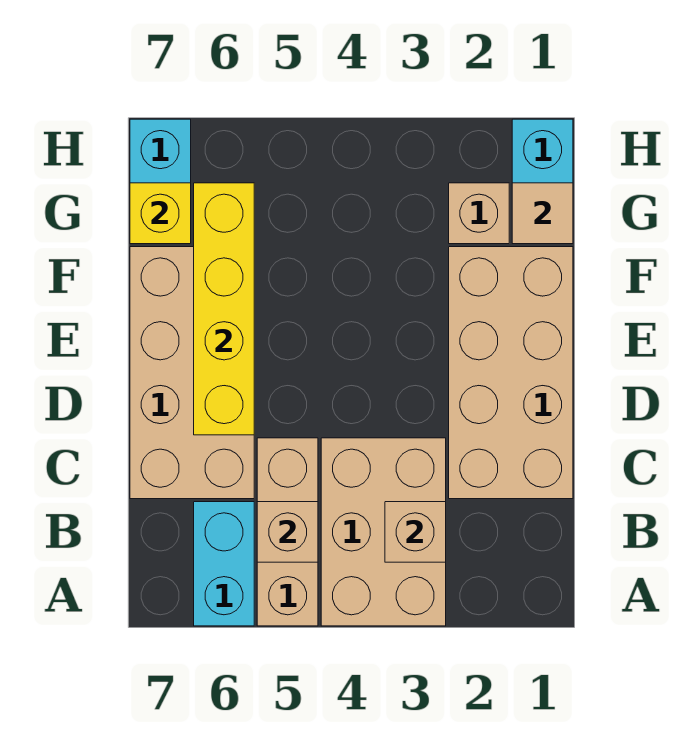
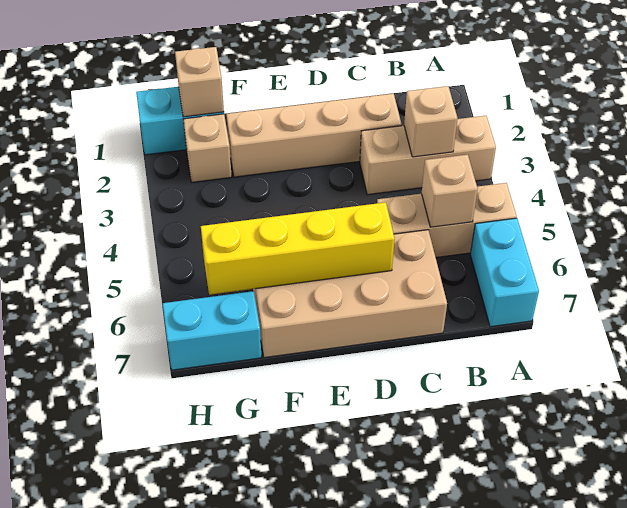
tan 2x3 brick [321,438,446,626] -> tan 1x3 brick [360,115,496,195]
cyan 1x2 brick [194,502,254,626] -> cyan 1x2 brick turned to [470,218,539,327]
tan 2x4 brick [449,247,573,499] -> tan 1x4 brick [226,93,402,177]
tan 1x1 tile [512,183,573,244] -> tan 1x1 brick [175,47,224,117]
yellow 1x1 brick [130,183,191,244] -> none

